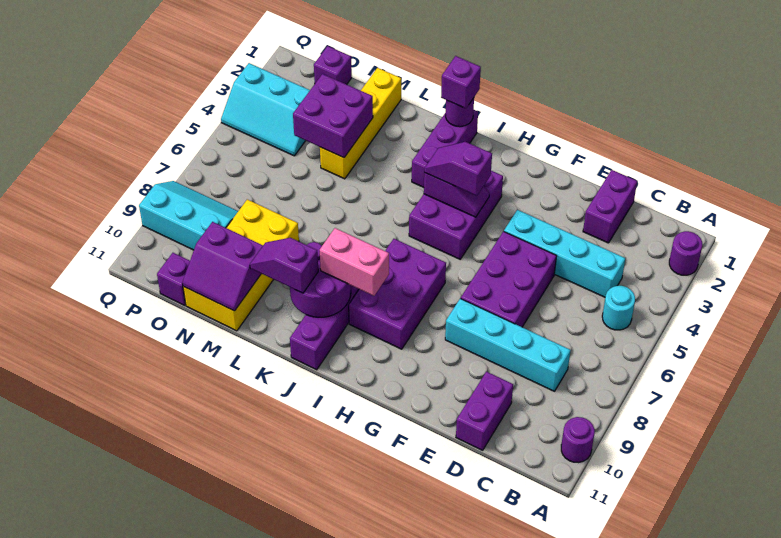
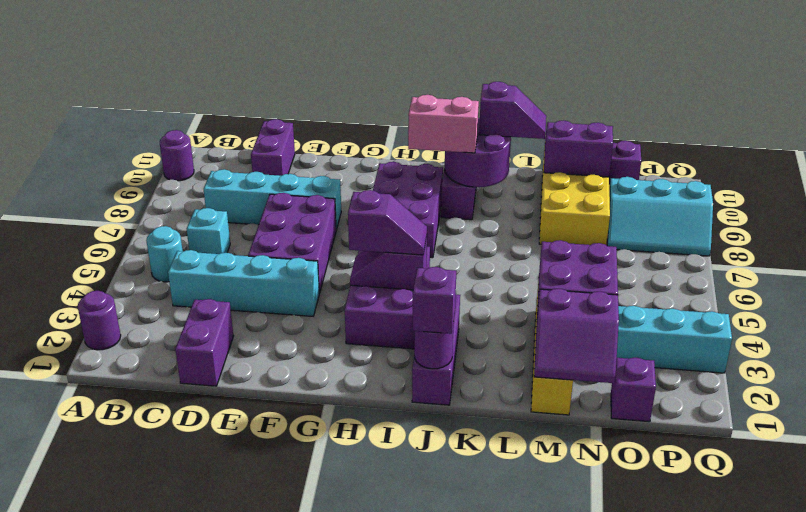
none -> cyan 1x1 brick [187,208,230,254]
none -> purple 2x2 slope [534,289,619,383]

